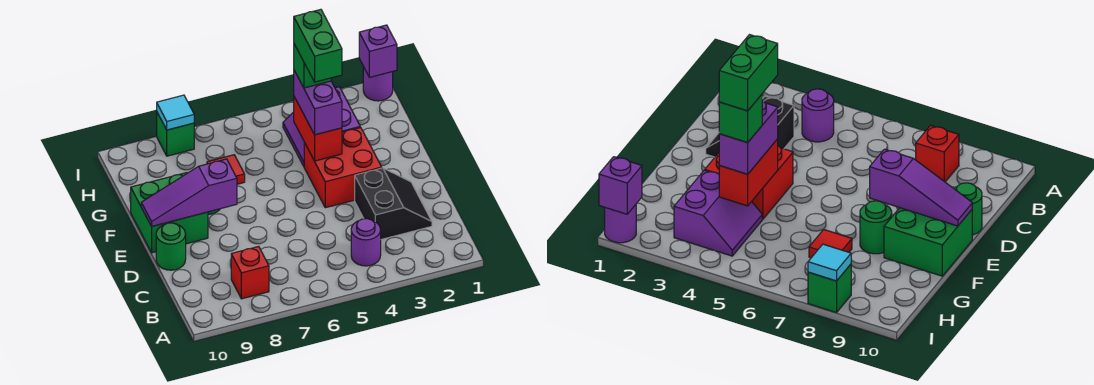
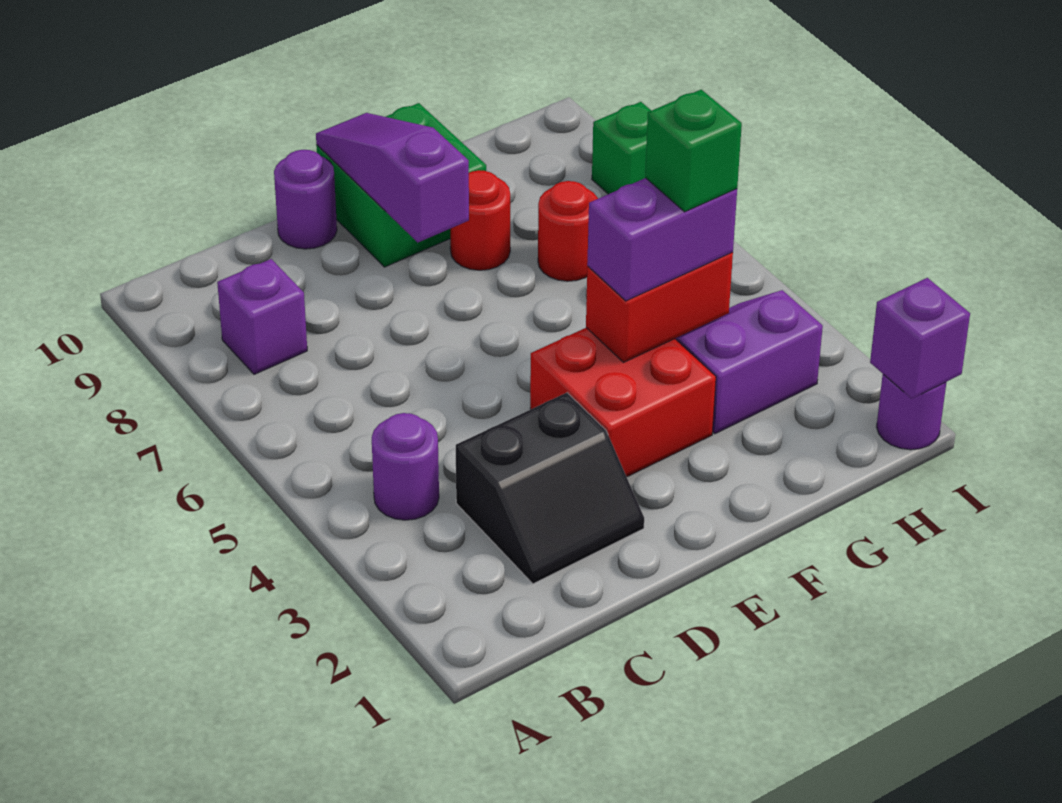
red 1x1 brick [231,246,269,299] -> purple 1x1 brick [217,259,307,374]
green 1x1 round brick [156,223,186,270] -> purple 1x1 round brick [274,150,337,249]
green 1x2 brick [294,9,342,82] -> none
green 1x1 round brick [860,201,892,254] -> red 1x1 round brick [450,170,510,270]
red 1x1 tile [207,155,245,184] -> red 1x1 round brick [538,181,598,281]
cyan 1x1 tile [157,95,194,130] -> none

